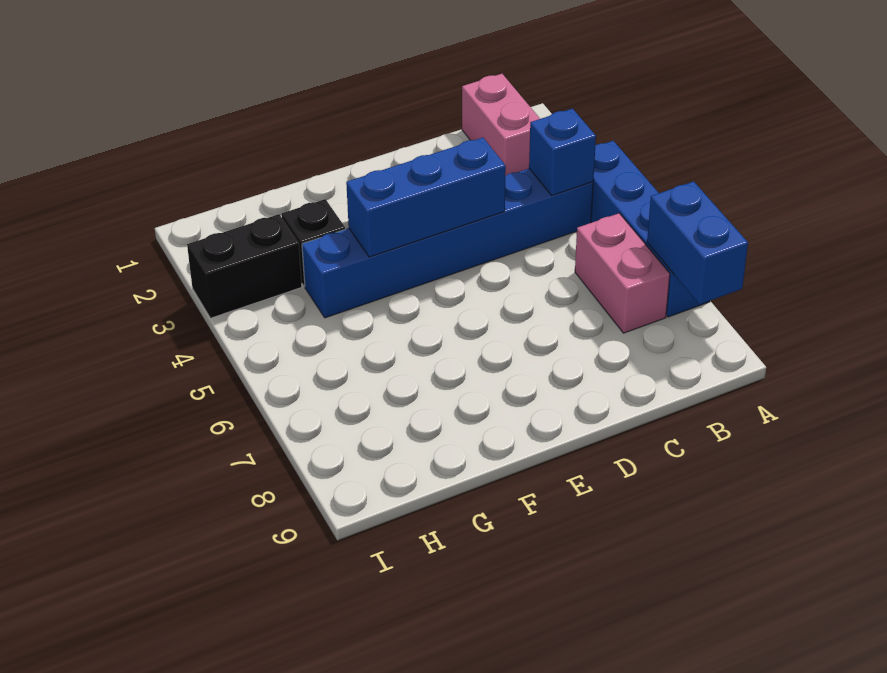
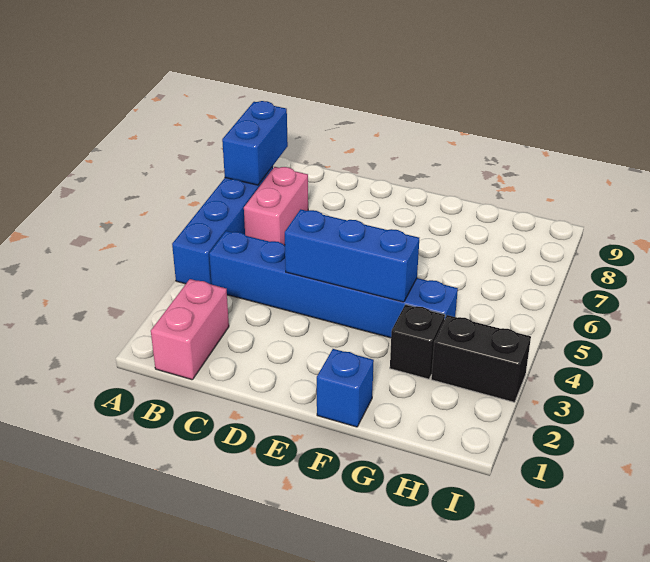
blue 1x1 brick [529,109,596,195] -> blue 1x1 brick moved to [317,349,374,427]

